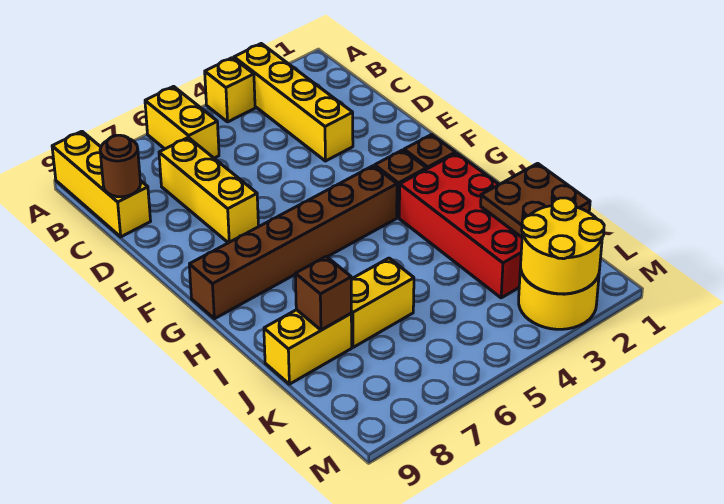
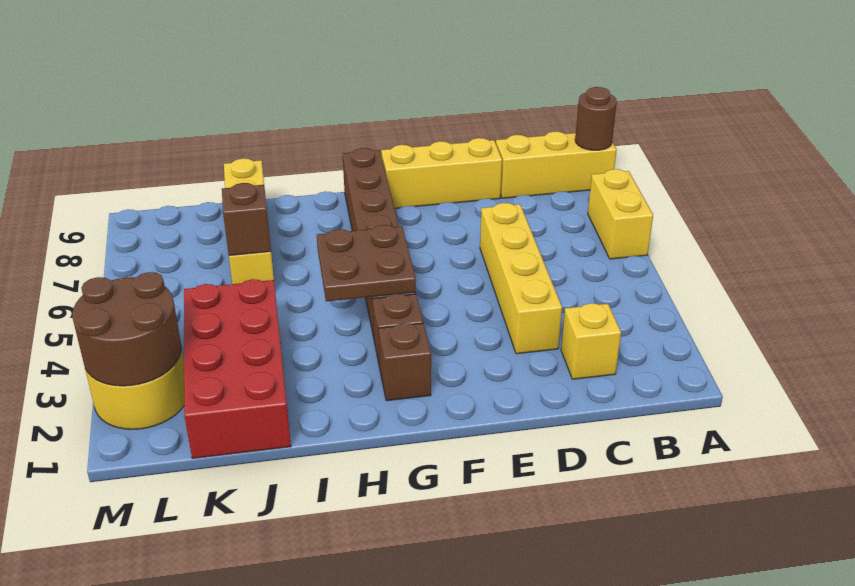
yellow 1x4 brick [234,44,353,161] -> yellow 1x4 brick turned to [480,203,562,354]
yellow 1x1 brick [205,58,255,122] -> yellow 1x1 brick moved to [561,303,621,379]
yellow 1x2 brick [145,86,219,158] -> yellow 1x2 brick turned to [588,169,653,259]
yellow 1x3 brick [159,137,258,243] -> yellow 1x3 brick moved to [381,138,502,208]
brown 1x1 round brick [100,135,141,197] -> brown 1x1 round brick moved to [575,87,617,150]
red 2x4 brick [399,153,522,298] -> red 2x4 brick turned to [184,279,291,459]
brown 2x2 plate [481,163,590,237] -> brown 2x2 plate moved to [317,225,416,301]
brown 1x1 brick [295,257,351,330] -> brown 1x1 brick moved to [222,183,271,256]
yellow 2x2 round brick [521,198,604,294] -> brown 2x2 round brick [72,272,182,386]

